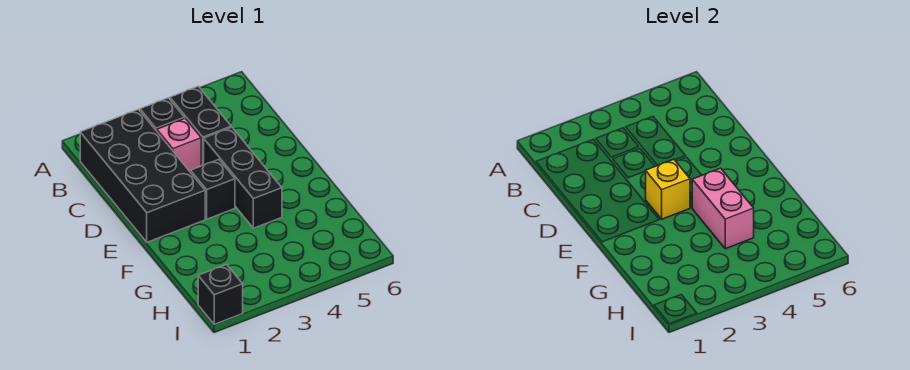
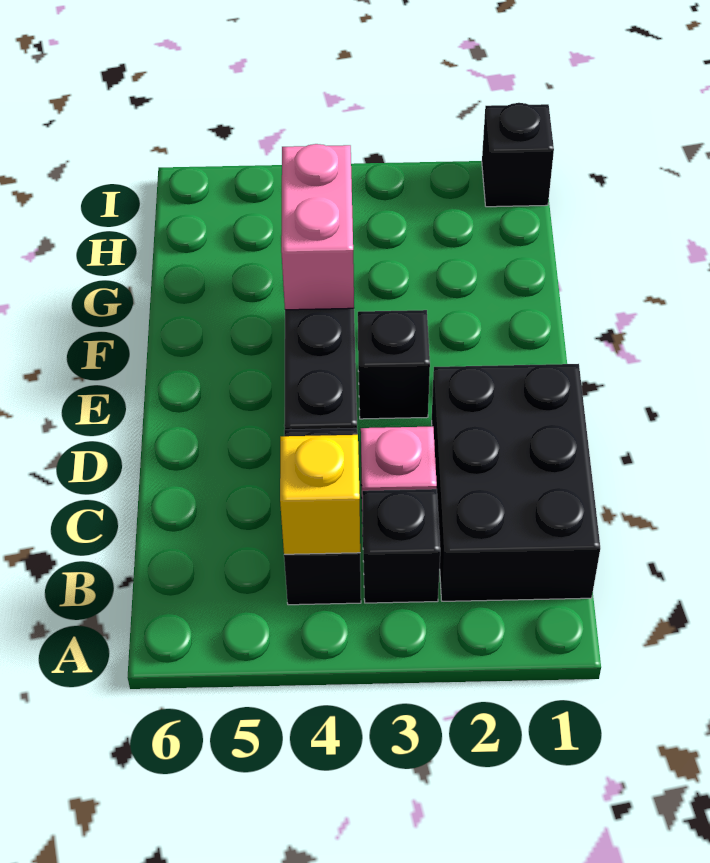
black 2x4 brick [80,109,205,242] -> black 2x3 brick [432,364,600,601]
yellow 1x1 brick [646,159,690,219] -> yellow 1x1 brick moved to [280,435,360,554]

